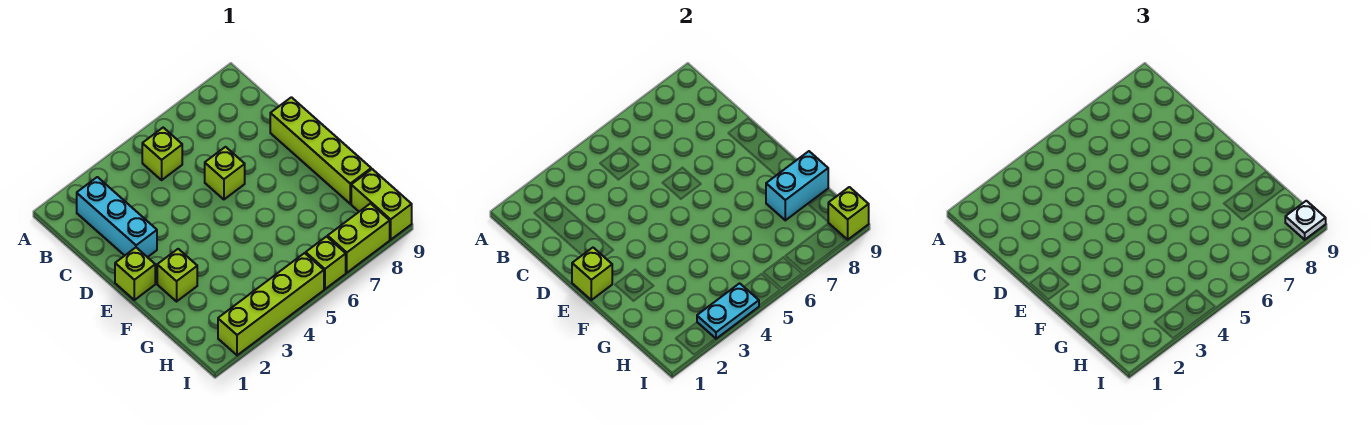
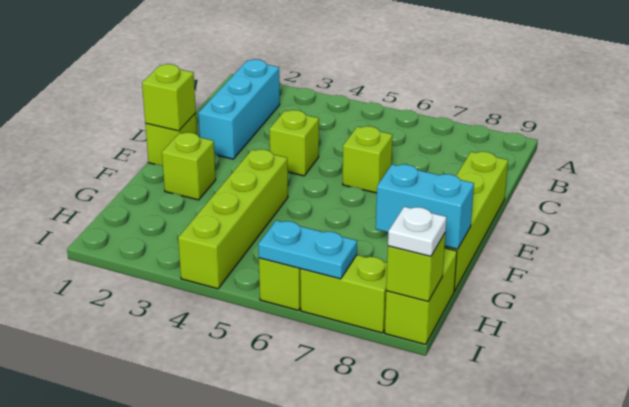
lime 1x1 brick [142,128,182,180] -> lime 1x1 brick moved to [269,110,319,176]
lime 1x4 brick [218,253,324,355] -> lime 1x4 brick turned to [178,149,288,289]
cyan 1x2 plate [697,283,759,339] -> cyan 1x2 plate moved to [258,220,357,279]

